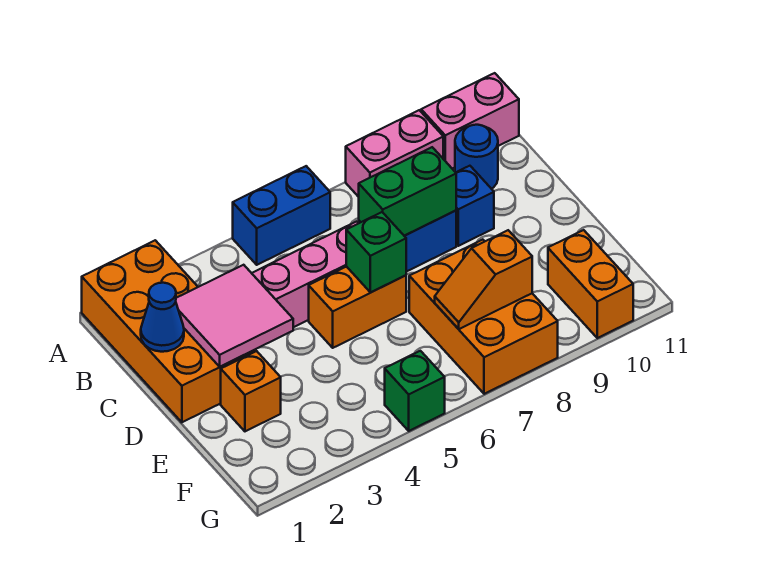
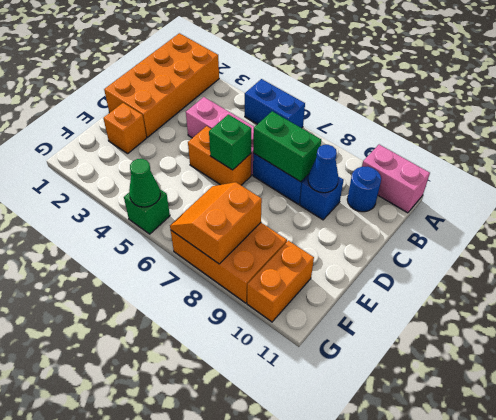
pink 1x2 brick [346,110,443,197] -> none
blue 1x1 cone [141,283,184,352] -> blue 1x1 cone moved to [308,145,339,193]
pink 2x2 tile [176,265,293,367] -> none
orange 2x3 brick [409,240,558,394] -> orange 2x3 brick turned to [171,223,287,303]
orange 1x2 slope [435,230,532,329] -> orange 2x2 slope [170,182,262,264]
none -> green 1x1 cone [129,159,160,207]

